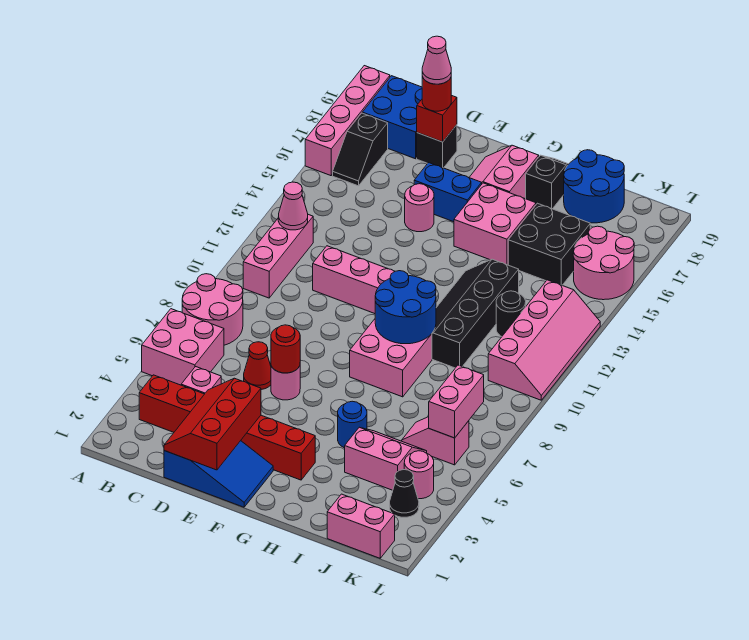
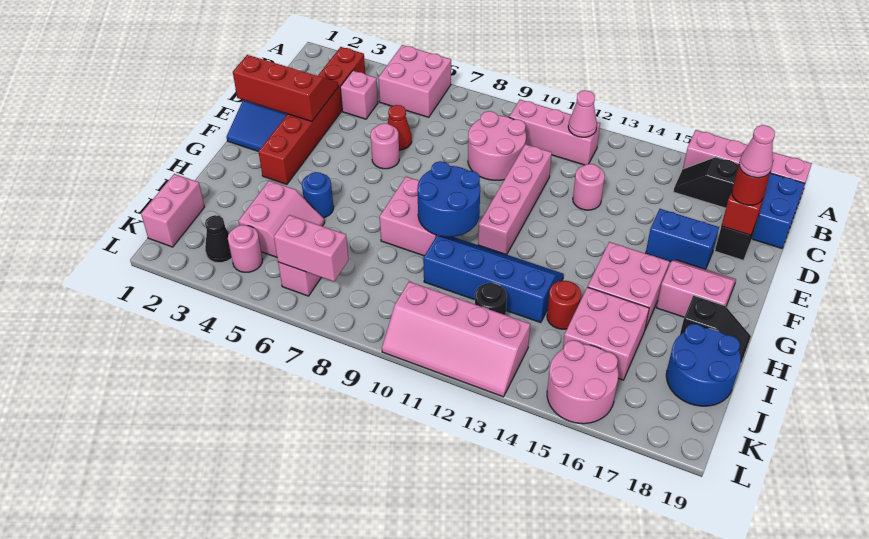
pink 2x2 round brick [182,274,243,345] -> pink 2x2 round brick moved to [468,111,526,180]
red 1x1 round brick [271,325,300,373] -> red 1x1 round brick moved to [547,281,581,329]
pink 1x1 round brick [405,184,434,232] -> pink 1x1 round brick moved to [573,164,605,210]
blue 1x2 brick [414,163,482,222] -> blue 1x2 brick turned to [646,209,719,269]
black 2x4 slope [432,259,519,368] -> blue 2x4 slope [423,236,564,323]
black 2x2 brick [508,203,590,285] -> pink 2x2 brick [563,287,649,380]

